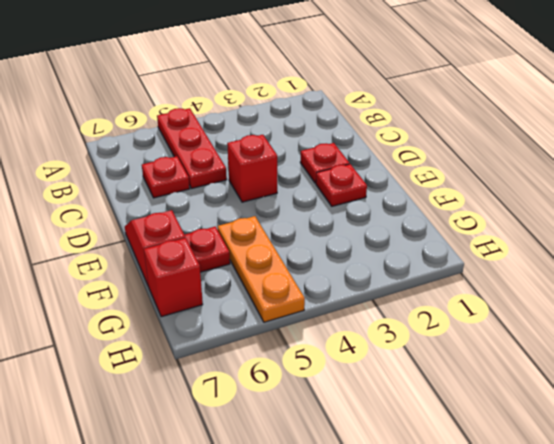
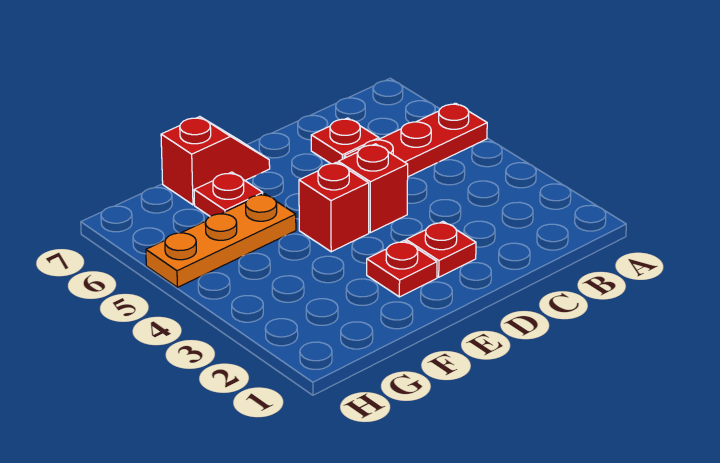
red 1x1 brick [144,238,203,317] -> red 1x1 brick moved to [299,162,369,252]

